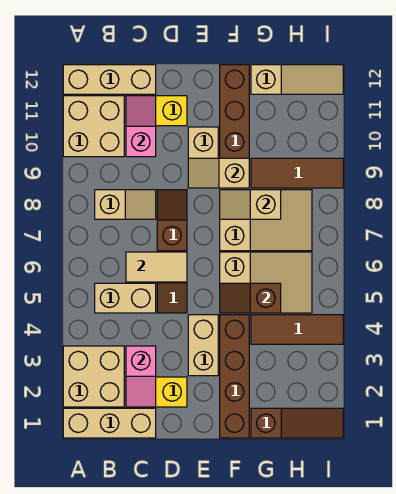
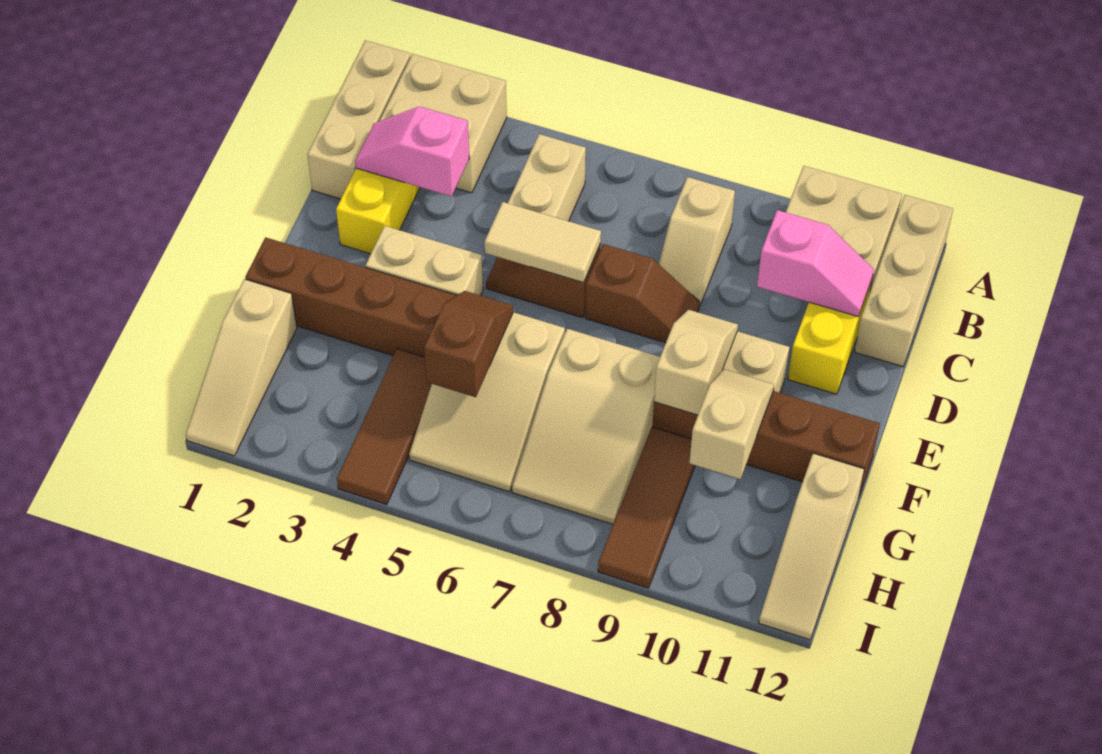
tan 1x2 tile [126,252,187,282] -> tan 1x2 tile turned to [485,202,601,282]
tan 1x2 slope [220,190,281,219] -> tan 1x2 slope moved to [690,369,774,479]
brown 1x3 slope [251,408,343,438] -> tan 1x3 slope [186,279,297,456]

